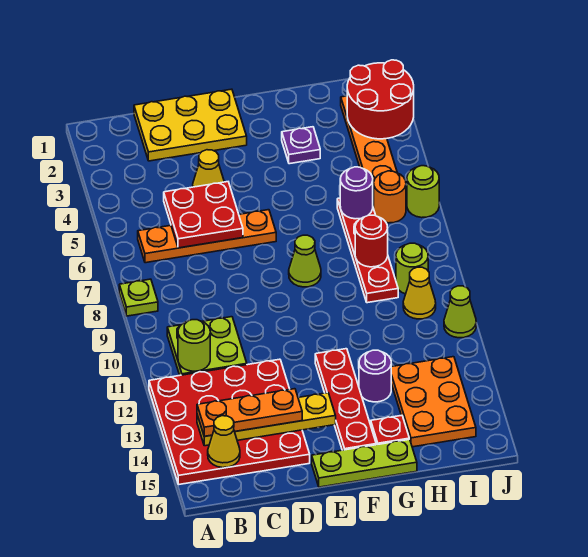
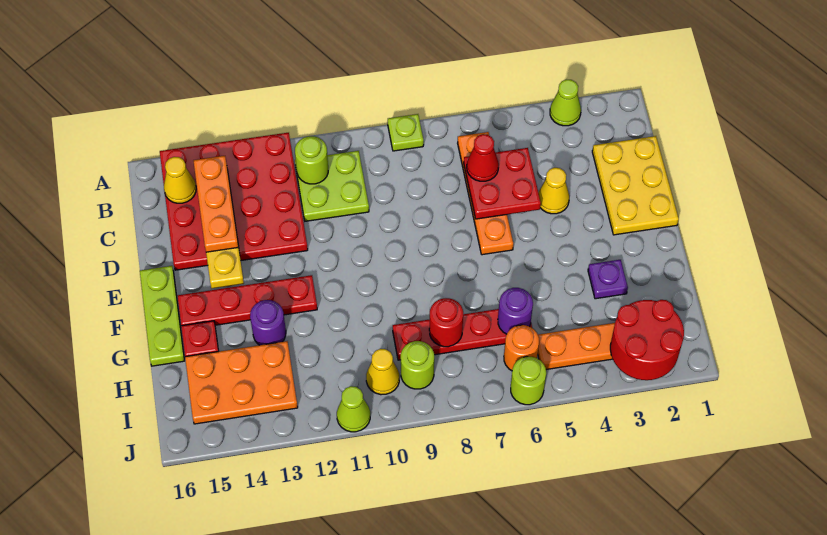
none -> red 1x1 cone [467,134,499,181]
lime 1x1 cone [289,235,321,287] -> lime 1x1 cone moved to [550,79,581,126]

